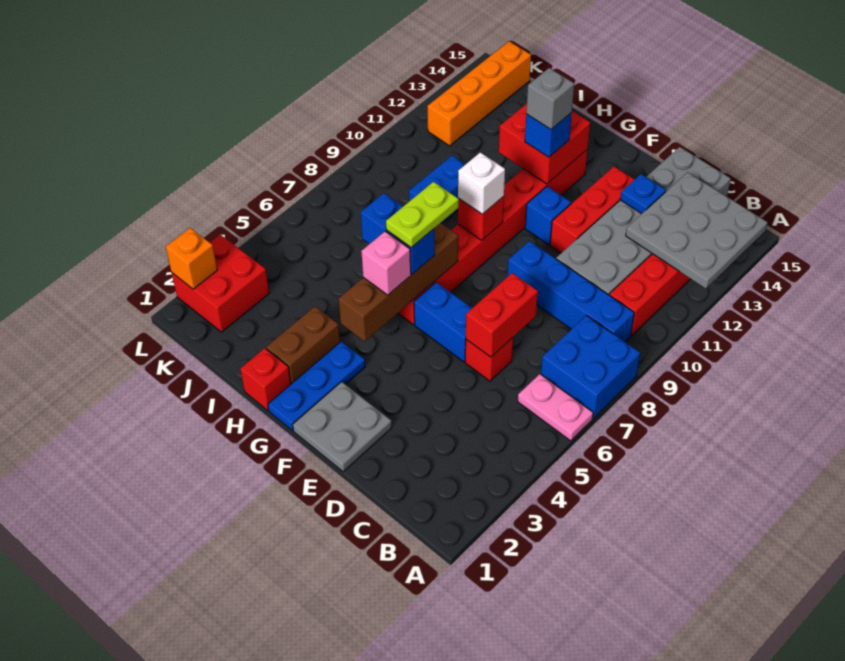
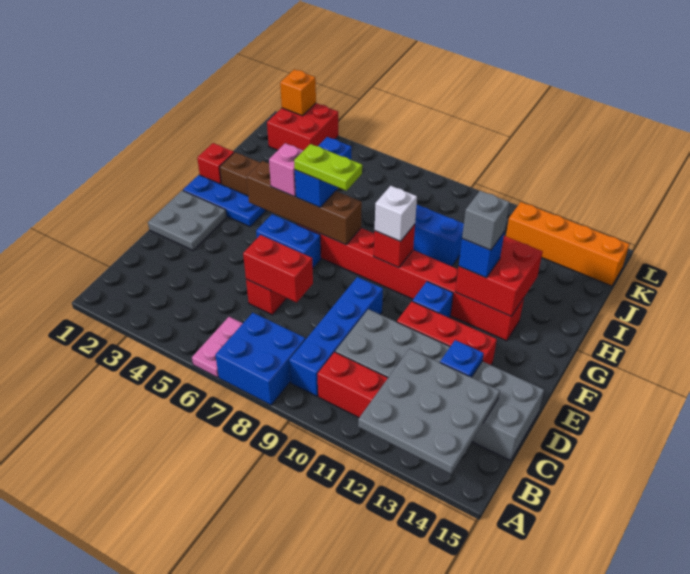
blue 1x2 brick [414,282,472,362] -> blue 1x2 brick turned to [256,214,321,268]

